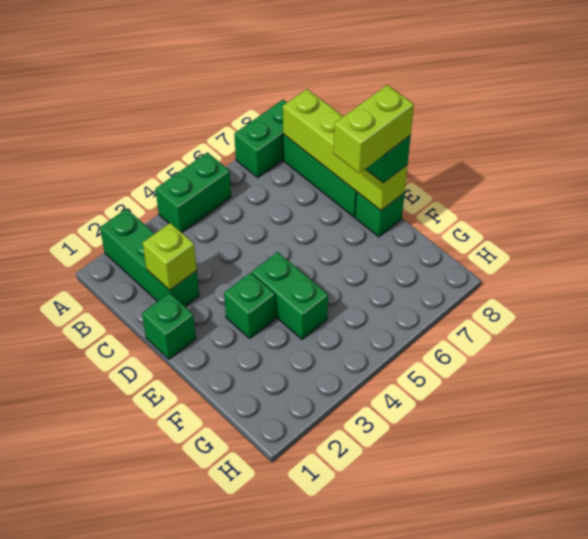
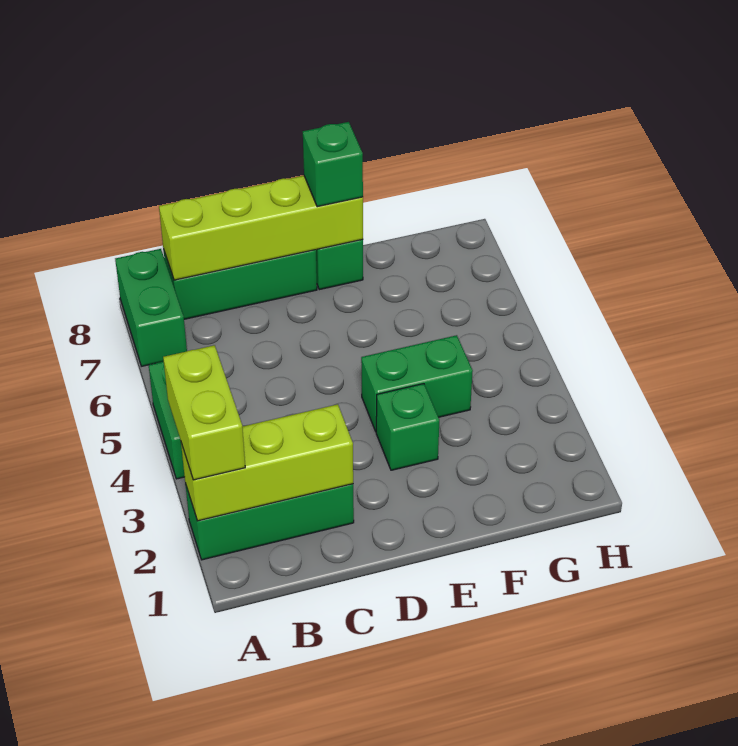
lime 1x1 brick [143,223,197,290] -> lime 1x3 brick [181,404,353,521]
green 1x1 brick [142,293,196,359] -> none
lime 1x2 brick [333,85,414,173] -> lime 1x2 brick moved to [163,345,245,480]

